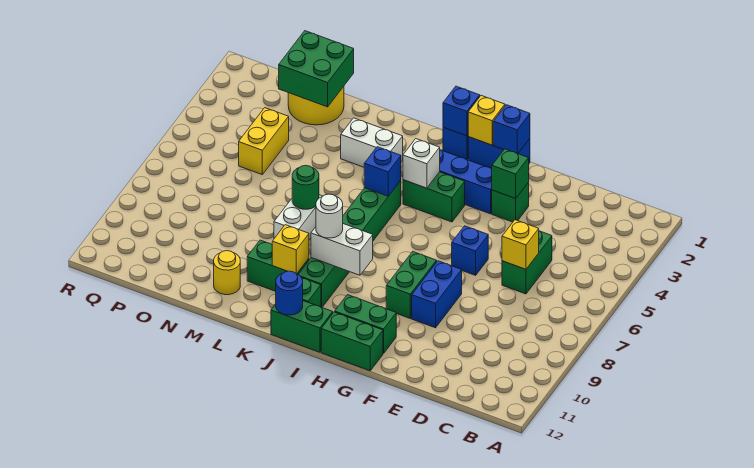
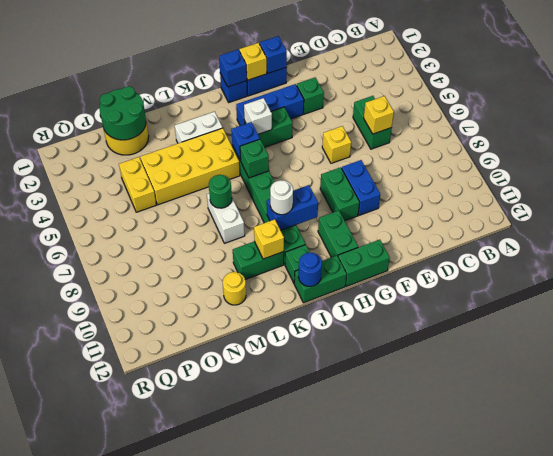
green 1x1 brick [492,149,529,198] -> green 1x1 brick moved to [240,139,269,178]
blue 1x1 brick [452,226,488,275] -> yellow 1x1 brick [322,126,351,163]
green 1x2 brick [335,295,396,353] -> green 1x2 brick turned to [318,211,358,258]
white 1x2 brick [311,224,373,275] -> blue 1x2 brick [267,185,318,230]
none -> yellow 2x4 brick [140,128,240,205]
green 2x2 brick [279,31,354,107] -> green 2x2 round brick [99,86,146,140]

